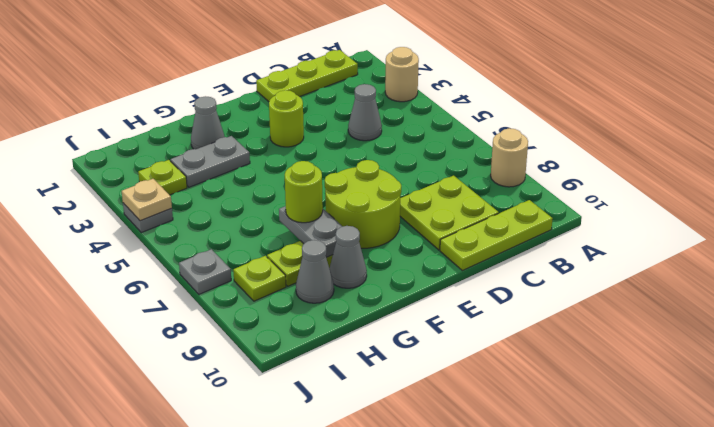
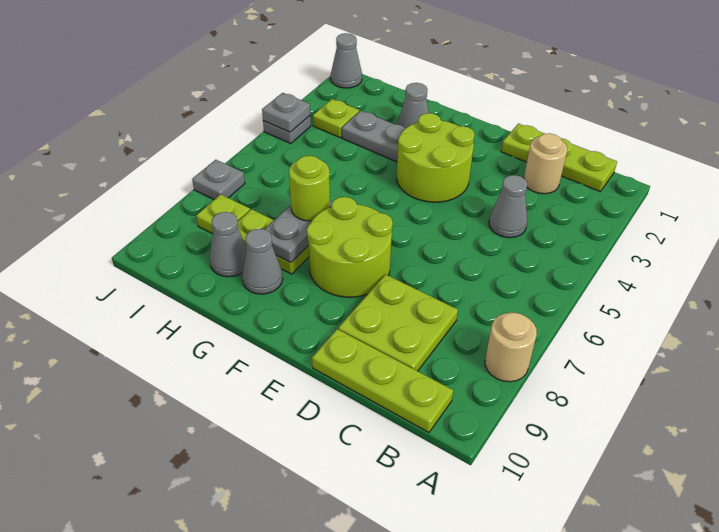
tan 1x1 round brick [385,47,419,102] -> tan 1x1 round brick moved to [524,133,567,194]
lime 1x1 round brick [269,90,304,147] -> lime 2x2 round brick [397,113,474,202]
none -> grey 1x1 cone [331,33,362,88]
tan 1x1 plate [122,179,172,221] -> grey 1x1 plate [262,93,310,132]

